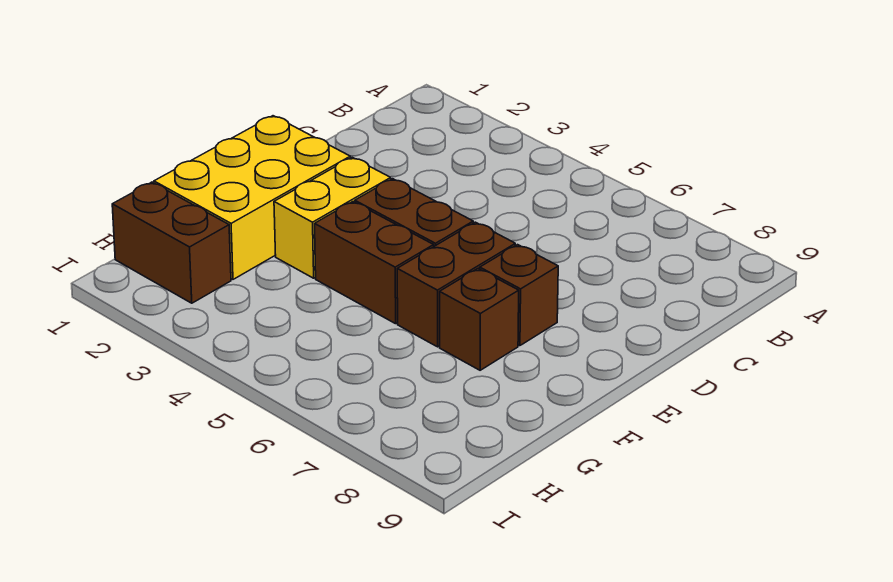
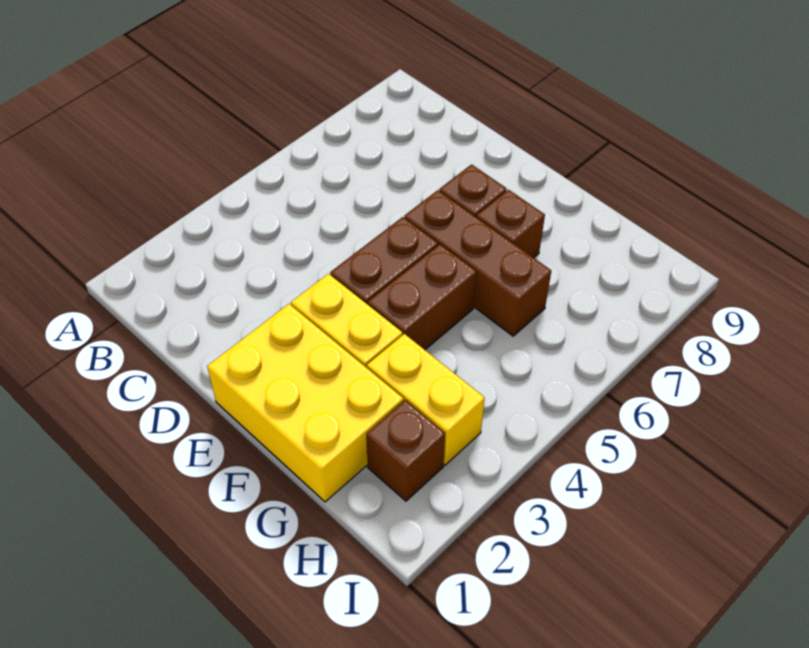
brown 1x2 brick [397,222,515,347] -> brown 1x3 brick [404,190,551,336]
none -> yellow 1x2 brick [367,334,485,465]
brown 1x2 brick [112,182,231,303] -> brown 1x1 brick [366,400,445,501]

